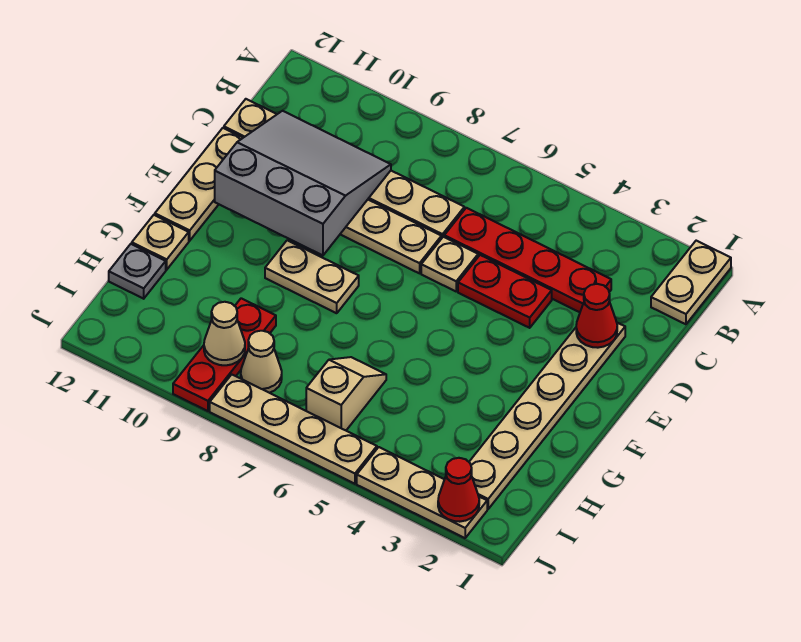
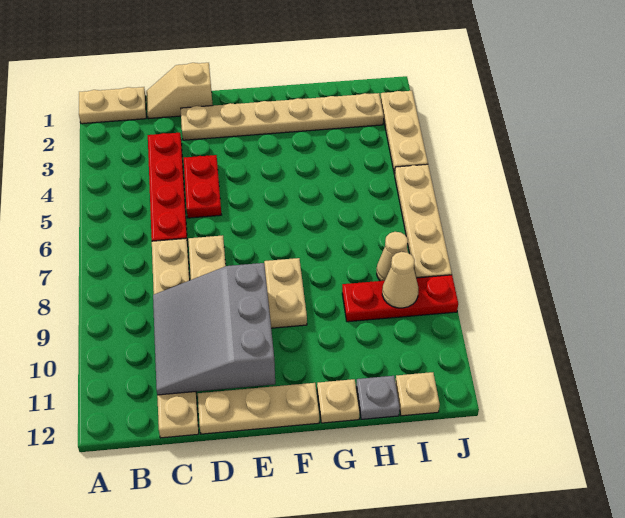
red 1x1 cone [576,284,617,348] -> none
tan 1x1 plate [421,237,478,291] -> tan 1x1 plate moved to [395,372,440,416]
tan 1x2 slope [306,357,386,430] -> tan 1x2 slope moved to [146,63,213,119]
red 1x1 cone [438,458,479,522] -> none

